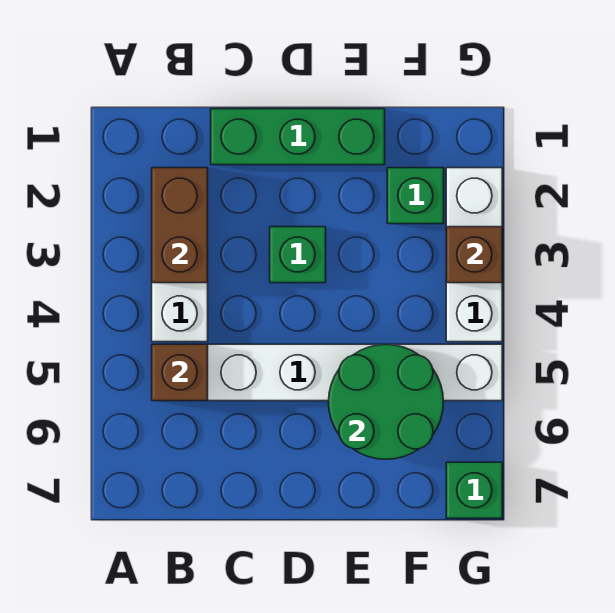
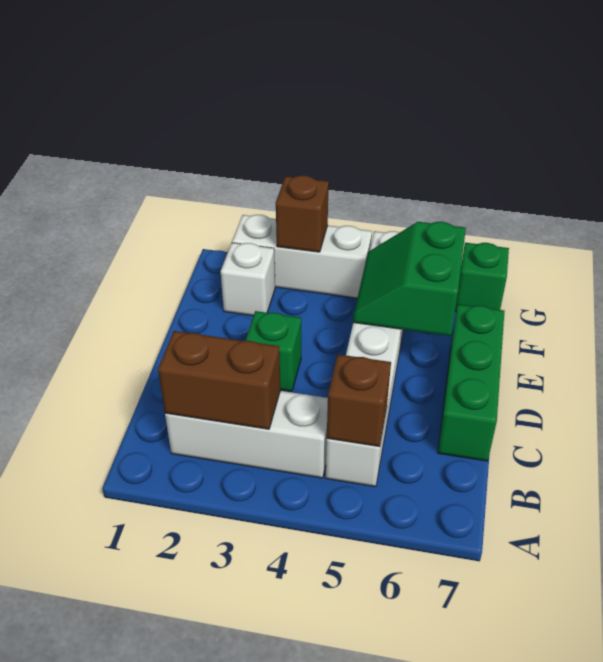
green 1x3 brick [211,109,385,165] -> green 1x3 brick moved to [438,304,504,461]
green 2x2 round brick [329,344,443,459] -> green 2x2 slope [353,222,466,336]
green 1x1 brick [387,168,444,224] -> white 1x1 brick [221,243,275,316]

